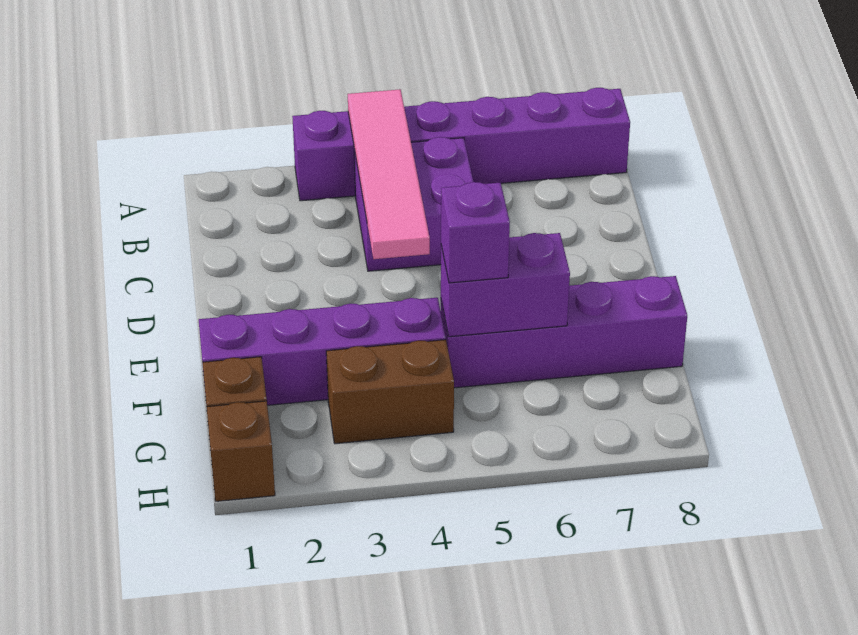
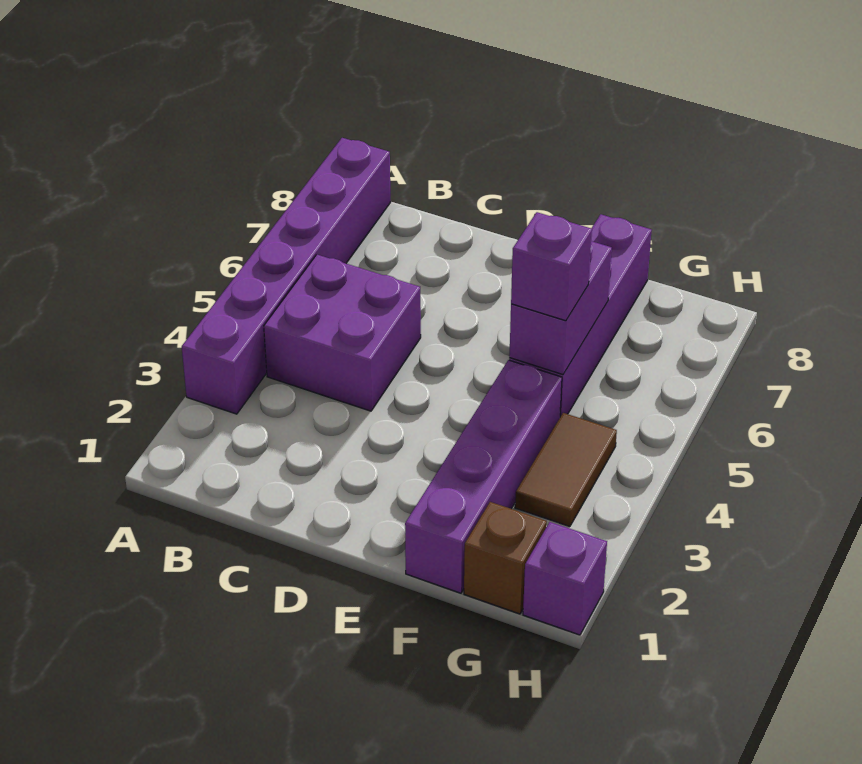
pink 1x4 tile [348,89,430,259] -> none
brown 1x2 brick [326,340,454,444] -> brown 1x2 tile [515,413,617,527]
brown 1x1 brick [207,401,275,501] -> purple 1x1 brick [523,522,607,635]

